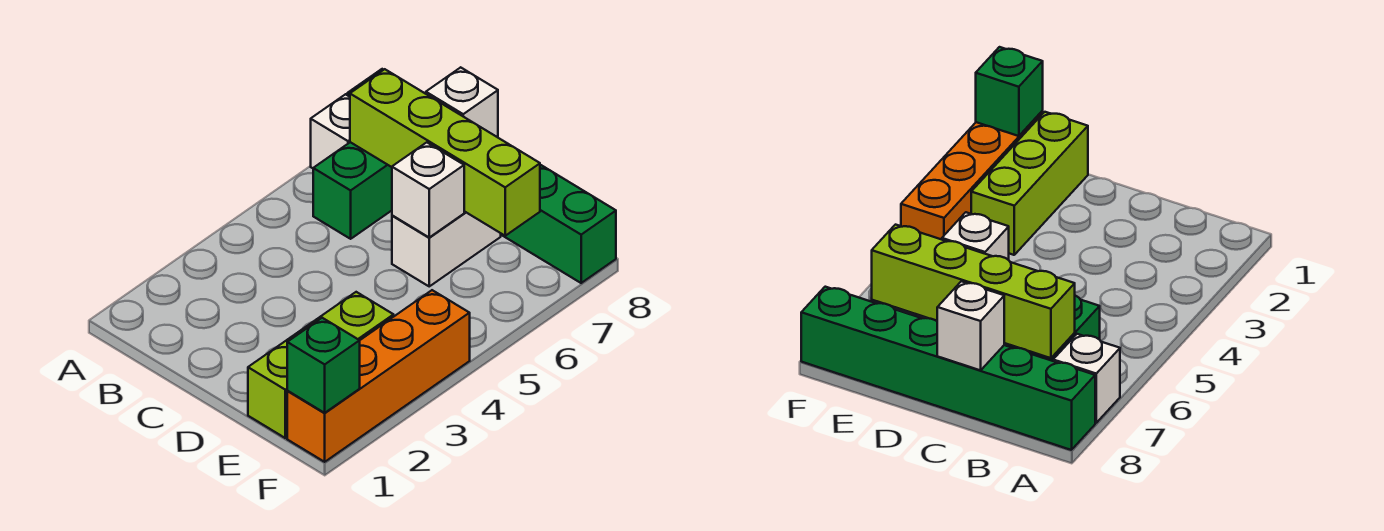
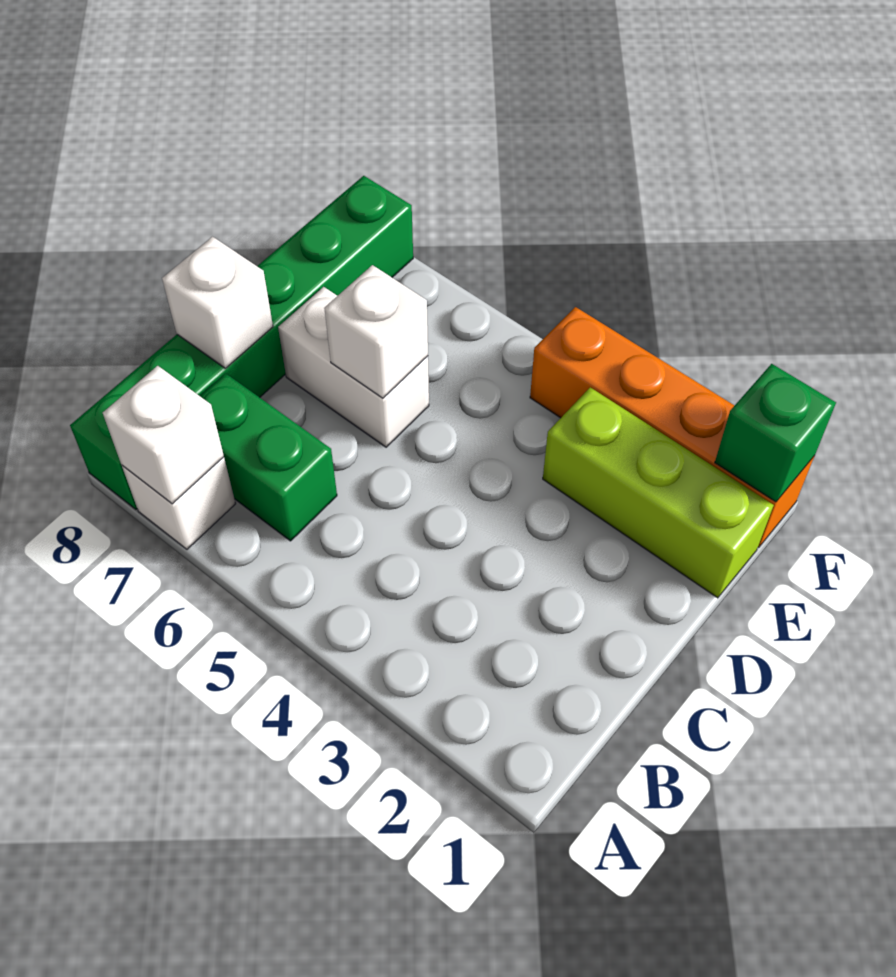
none -> white 1x1 brick [103,366,224,504]
lime 1x4 brick [350,69,540,236] -> none

